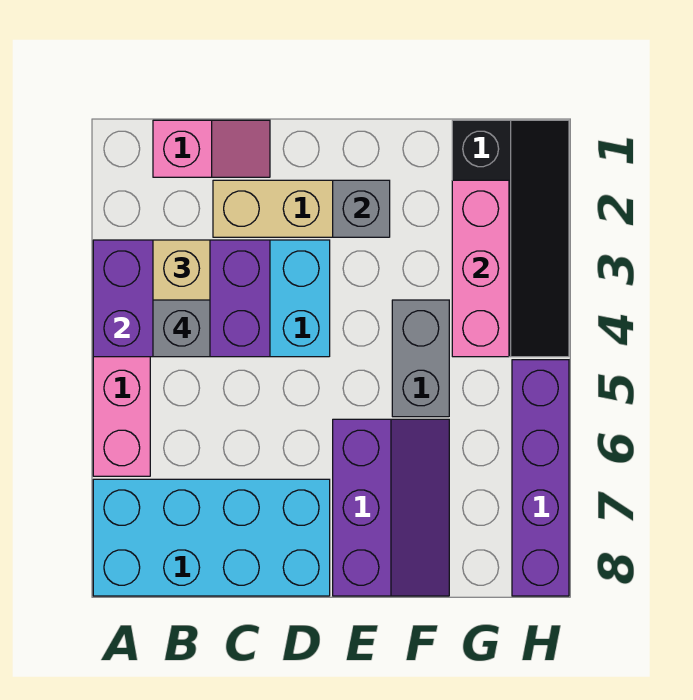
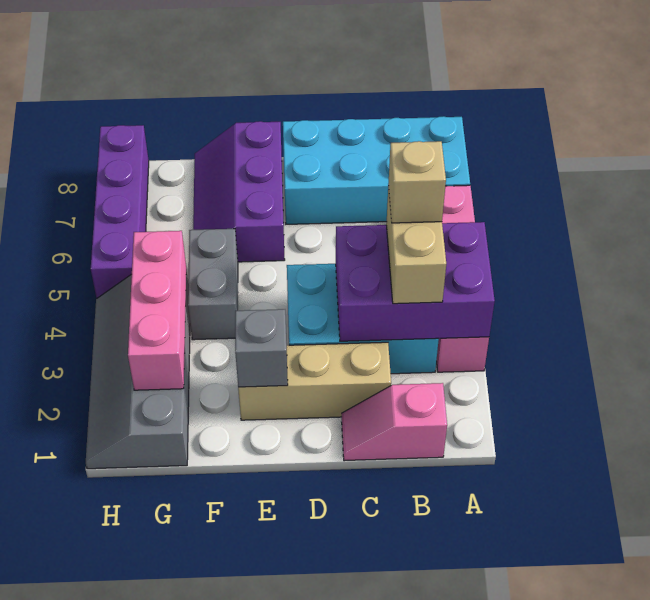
grey 1x1 brick [153,300,210,357] -> tan 1x1 brick [388,141,446,223]
black 2x4 slope [452,120,569,357] -> grey 2x4 slope [86,269,190,469]

